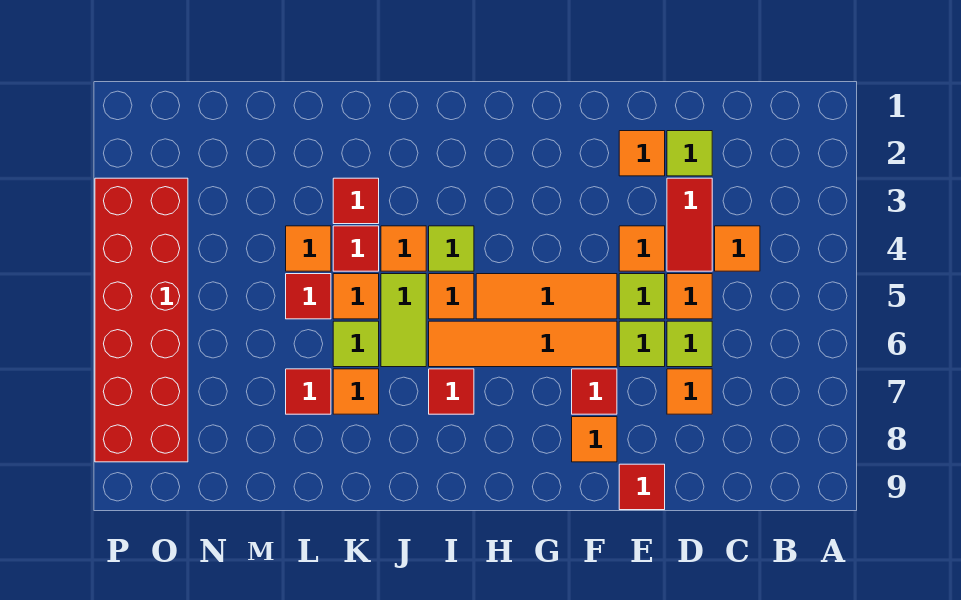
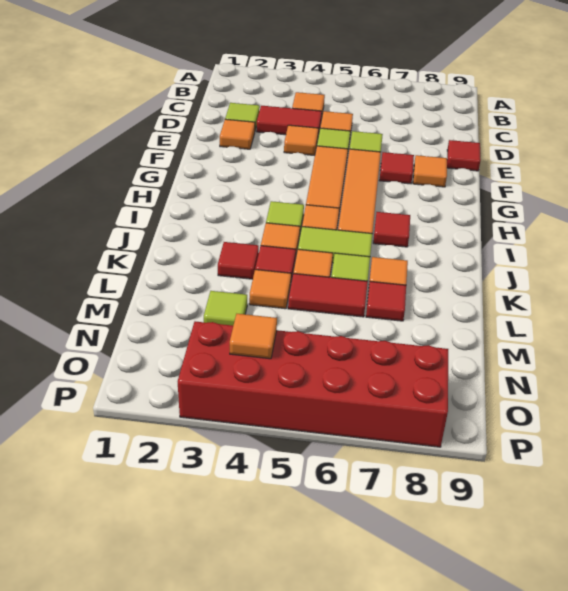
lime 1x1 tile [667,321,712,367] -> lime 1x1 tile moved to [204,291,247,325]
orange 1x1 tile [667,369,712,414] -> orange 1x1 tile moved to [230,314,277,359]
red 1x1 tile [286,274,331,319] -> red 1x2 tile [288,273,368,317]

